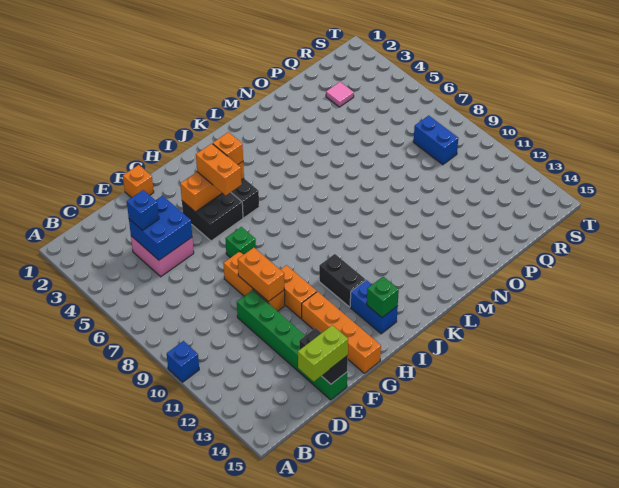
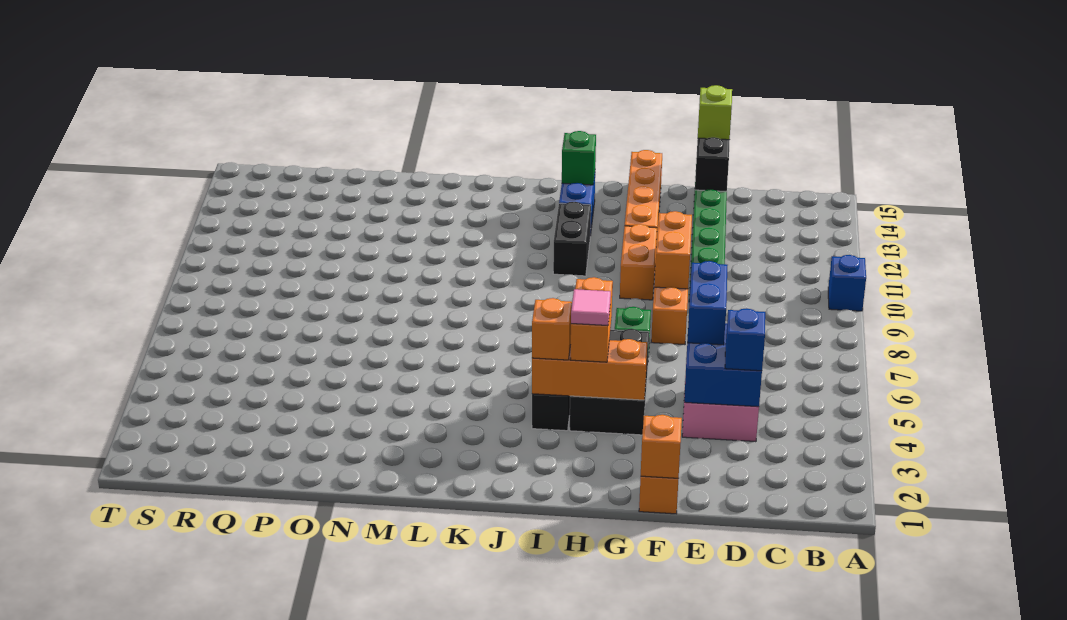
lime 1x2 brick [298,325,348,381] -> lime 1x1 brick [698,85,732,140]
none -> orange 1x1 brick [641,415,682,478]
black 2x2 brick [182,192,243,241] -> black 2x3 brick [570,329,649,435]
pink 1x1 tile [326,82,354,107] -> pink 1x1 tile moved to [571,289,611,326]
blue 1x2 brick [413,115,458,165] -> blue 1x2 brick moved to [687,261,728,345]

